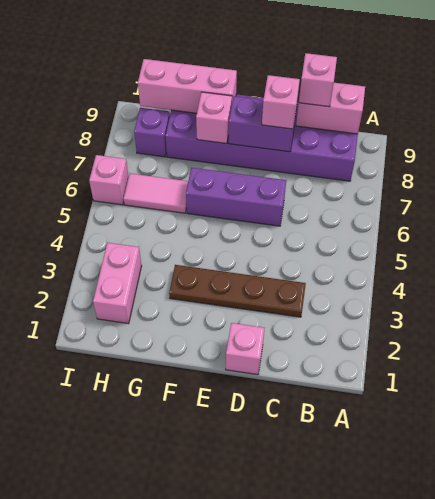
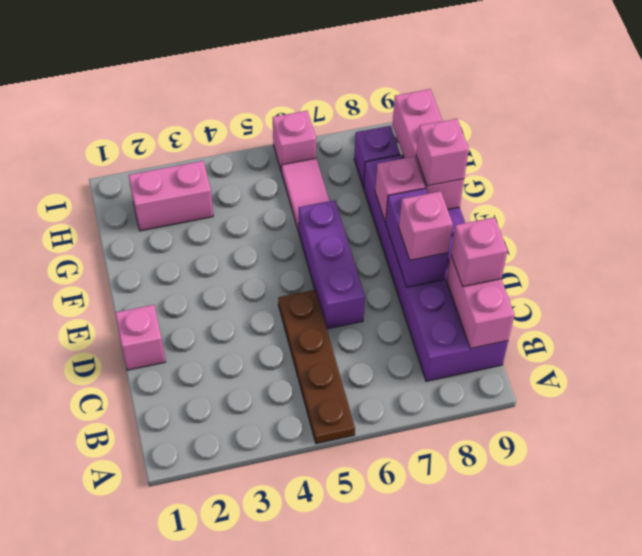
brown 1x4 plate [169,265,306,317] -> brown 1x4 plate moved to [278,290,355,444]
none -> pink 1x1 brick [416,119,469,186]

